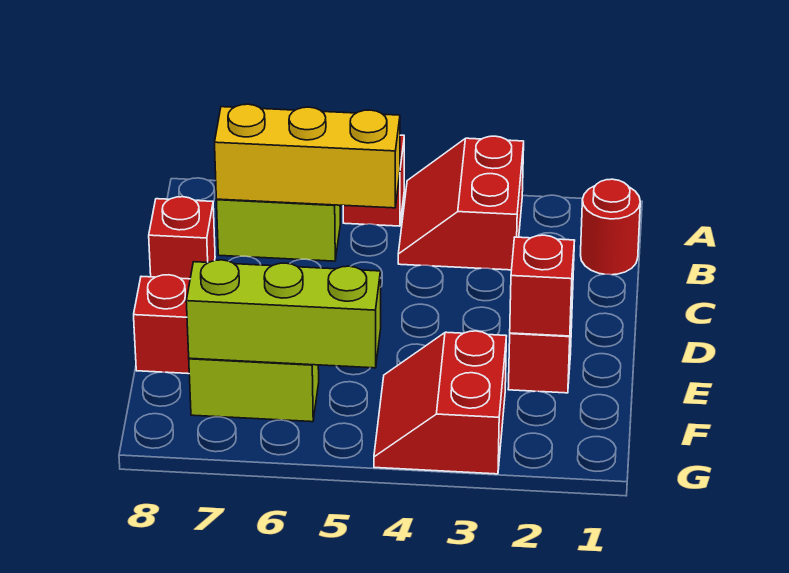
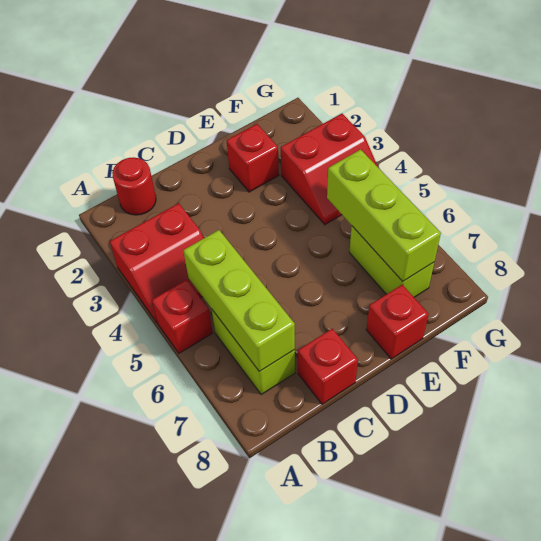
yellow 1x3 brick [215,104,400,208] -> lime 1x3 brick [183,230,295,372]
red 1x1 brick [510,235,575,336] -> none

